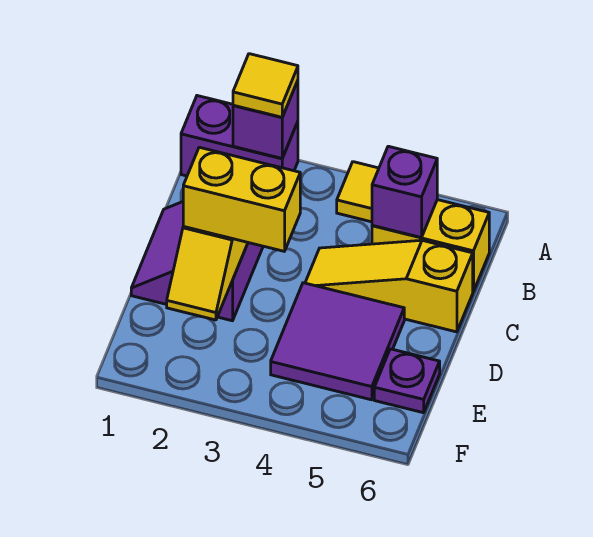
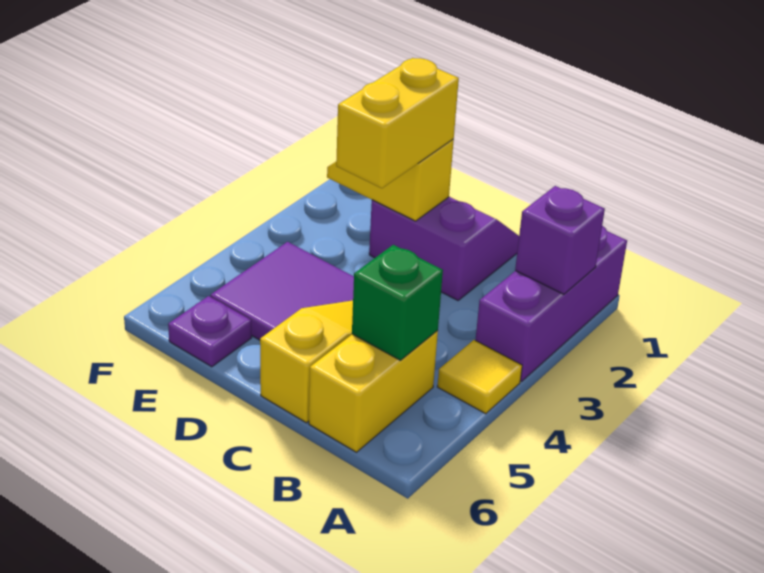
purple 1x2 brick [181,96,298,176] -> purple 1x3 brick [475,226,627,381]
yellow 1x1 tile [233,54,298,117] -> none
purple 1x1 brick [372,146,437,237] -> green 1x1 brick [352,245,443,360]

